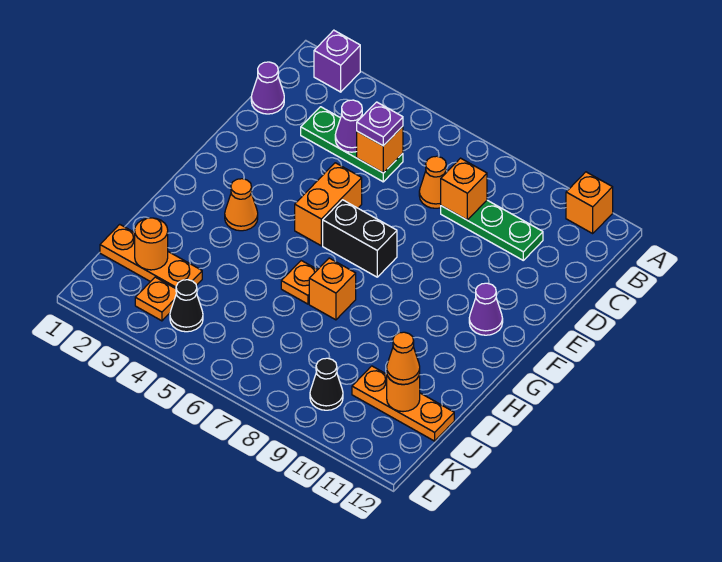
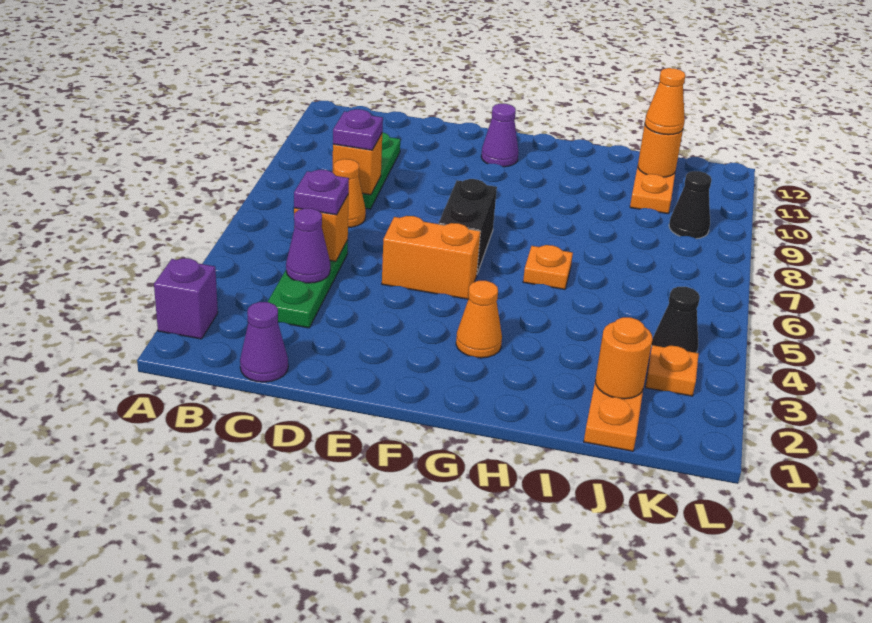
orange 1x1 brick [566,172,613,233] -> none
none -> purple 1x1 plate [333,109,383,150]
orange 1x1 brick [309,258,356,320] -> none

